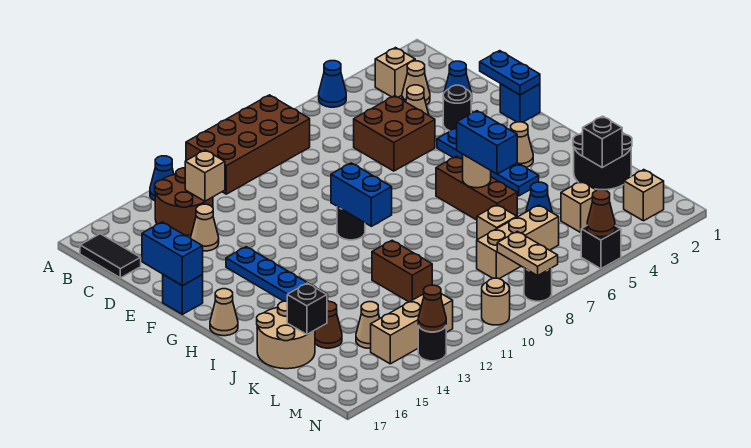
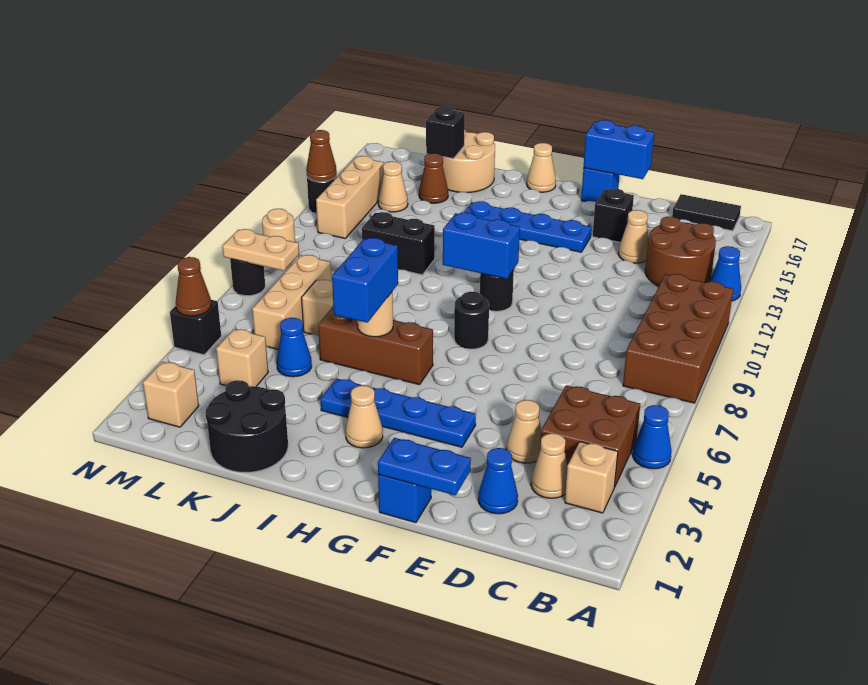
tan 1x1 brick [185,150,225,201] -> none
brown 2x2 brick [354,96,435,171] -> brown 2x2 brick moved to [540,385,640,487]
black 1x1 round brick [443,85,471,131] -> black 1x1 round brick moved to [454,292,489,349]
blue 1x2 brick [457,111,517,174] -> blue 1x2 brick turned to [332,238,398,323]
brown 1x2 brick [372,240,432,302] -> black 1x2 brick [362,212,435,275]
black 1x1 brick [583,116,622,167] -> black 1x1 brick moved to [593,188,634,243]

